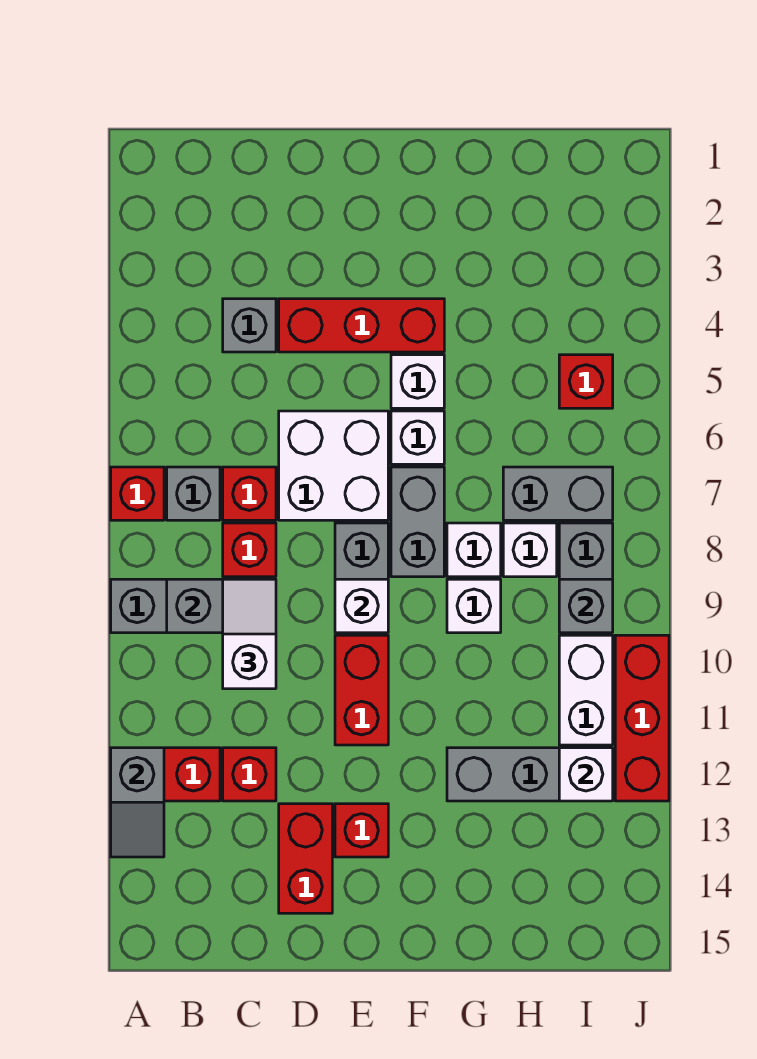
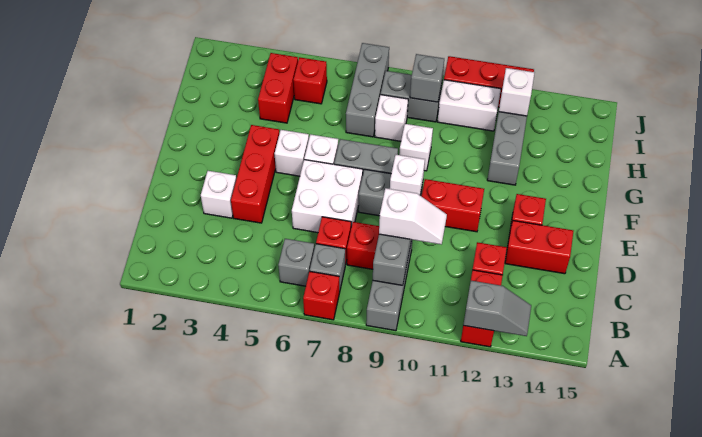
grey 1x1 brick [223,299,276,352] -> grey 1x1 brick moved to [278,239,314,286]
white 1x2 slope [223,579,276,689] -> white 1x2 slope turned to [379,188,447,244]
white 1x1 brick [447,523,501,577] -> white 1x1 brick moved to [201,171,237,218]
none -> red 1x2 brick [258,53,298,123]
grey 1x2 brick [503,467,613,520] -> grey 1x3 brick [346,43,389,137]

